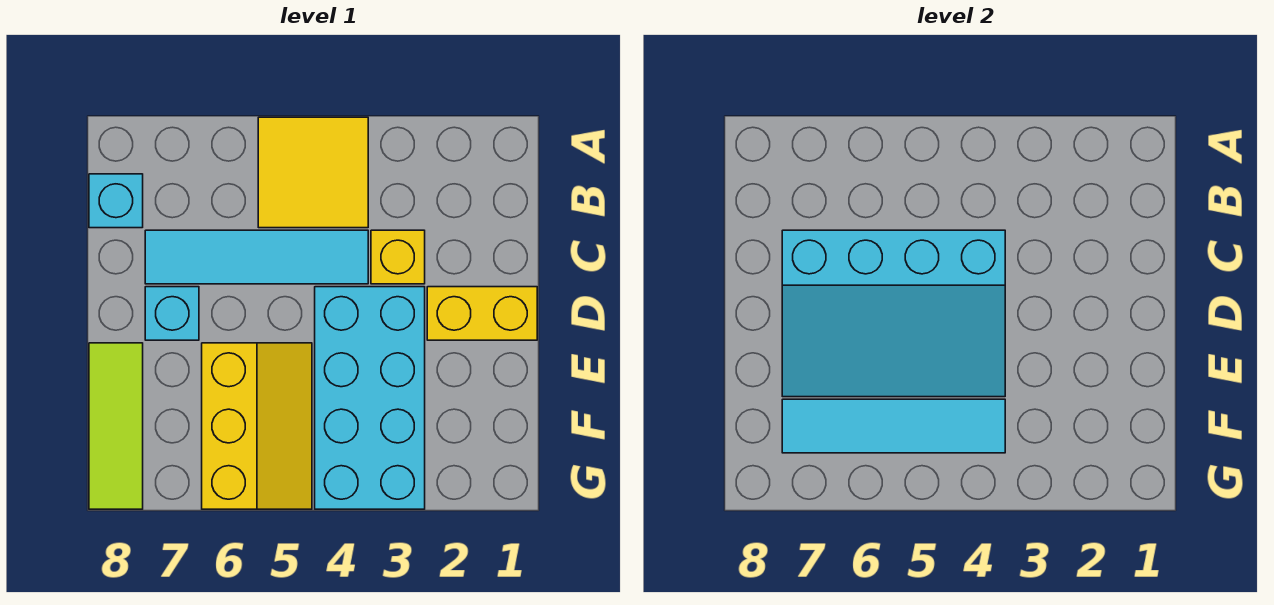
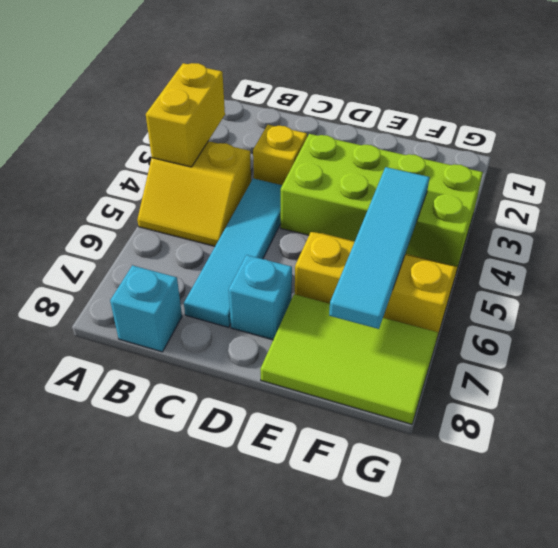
yellow 2x2 tile [258,117,368,228] -> yellow 2x2 slope [137,141,251,246]
cyan 3x4 slope [782,230,1005,397] -> none
yellow 1x2 brick [427,287,537,340] -> yellow 1x2 brick moved to [146,63,225,167]
cyan 2x4 brick [315,287,425,509] -> lime 2x4 brick [281,134,483,268]
lime 1x3 tile [89,343,143,509] -> lime 2x3 tile [260,294,438,424]

